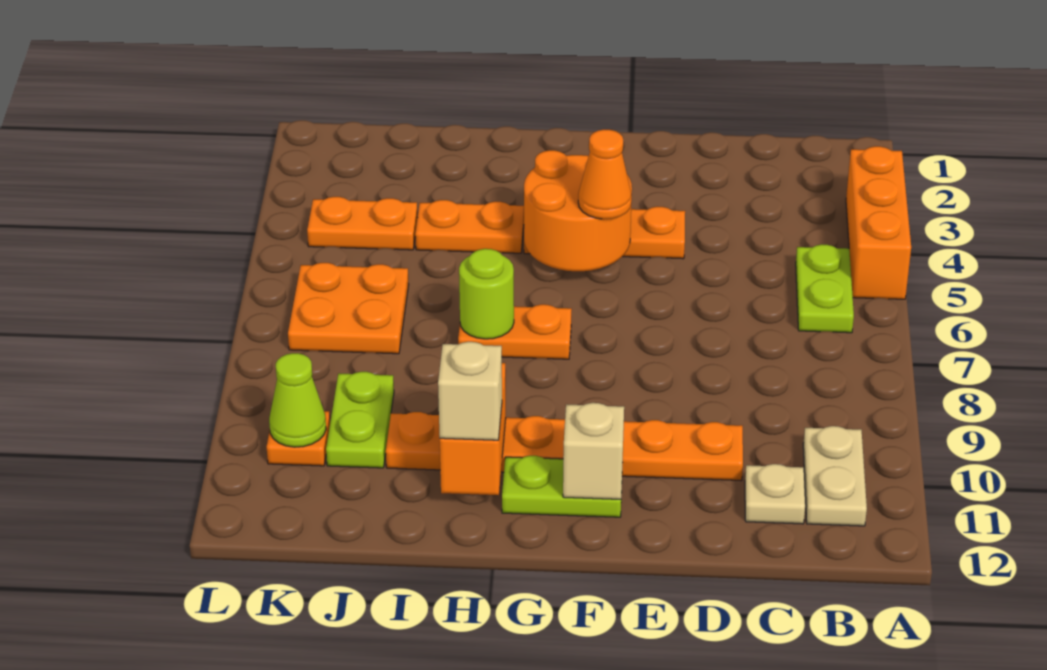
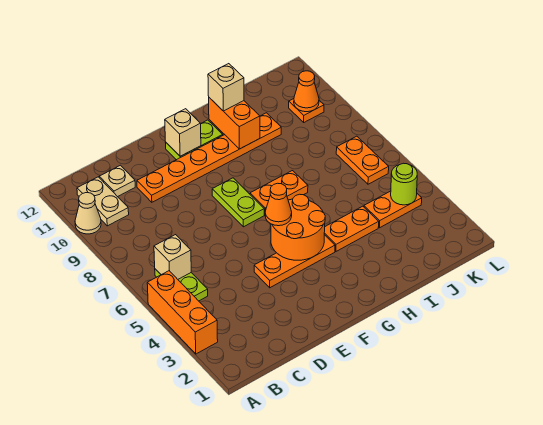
none -> tan 1x1 cone [75,193,101,234]
none -> tan 1x1 brick [154,235,191,279]
lime 1x1 round brick [459,249,514,339] -> lime 1x1 round brick moved to [391,163,417,205]
orange 2x2 plate [288,263,409,354] -> orange 1x2 plate [336,136,389,184]
lime 1x2 plate [326,372,394,468] -> lime 1x2 plate moved to [212,178,264,227]
lime 1x1 cone [269,353,326,447] -> orange 1x1 cone [294,71,319,112]

